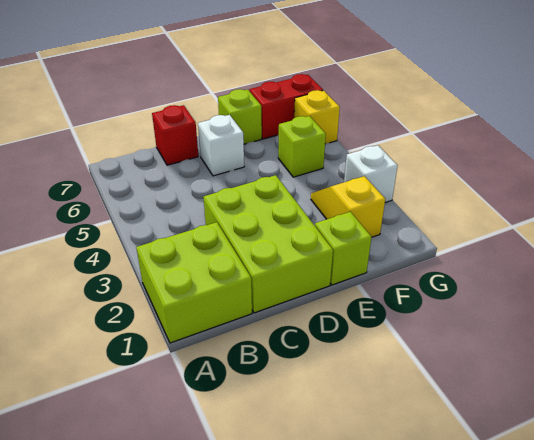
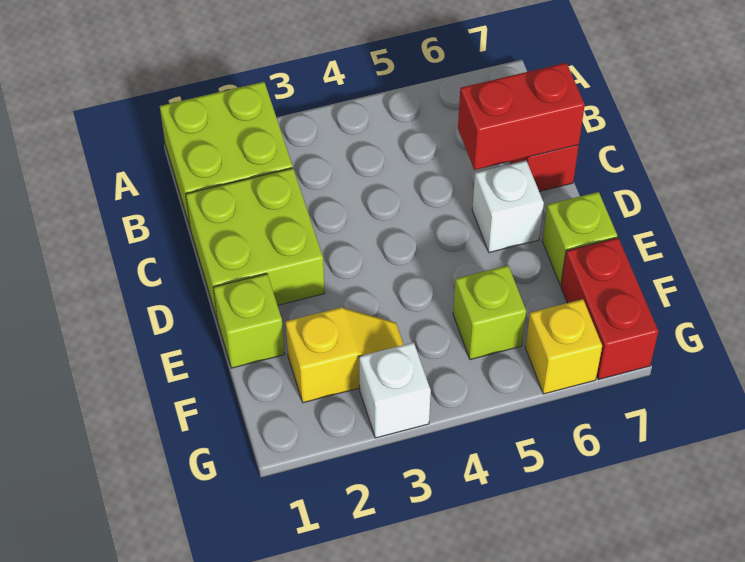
lime 2x3 brick [204,175,333,313] -> lime 2x2 brick [186,168,325,318]
none -> red 1x2 brick [458,63,585,170]

